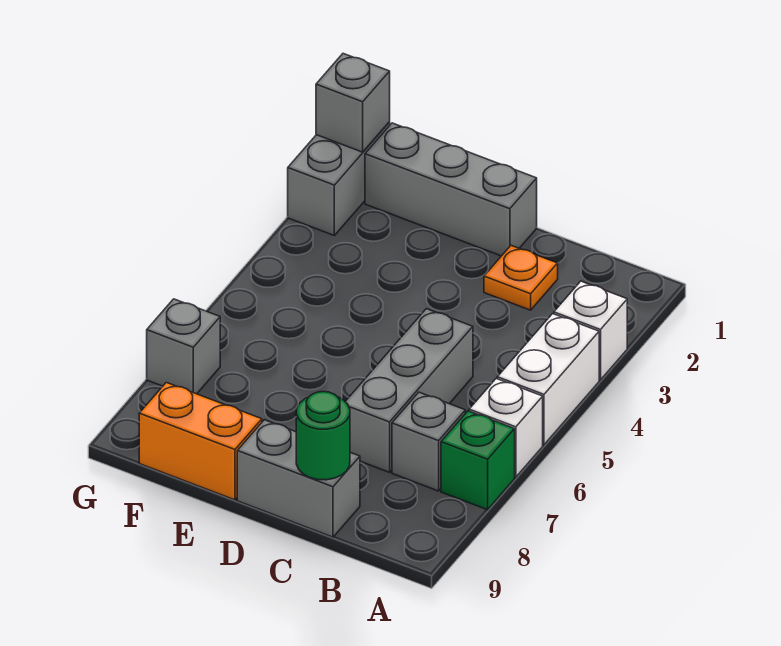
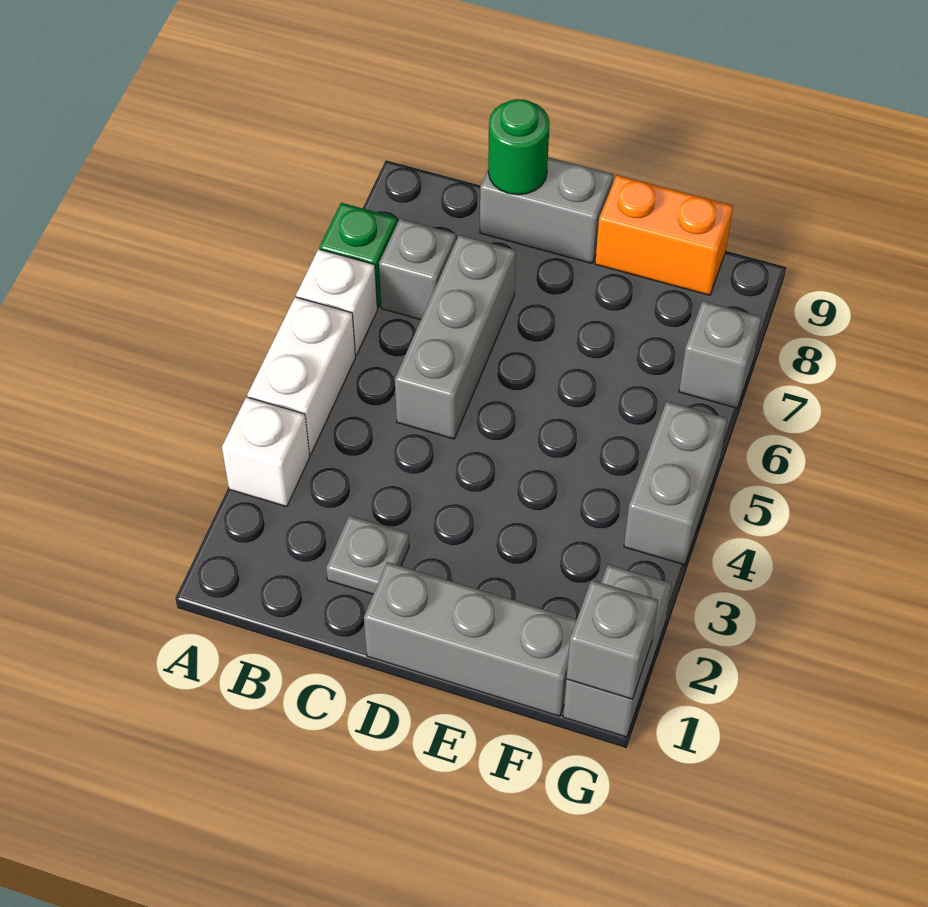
orange 1x1 plate [484,246,558,310] -> grey 1x1 plate [326,515,409,594]
none -> grey 1x2 brick [624,401,727,565]

